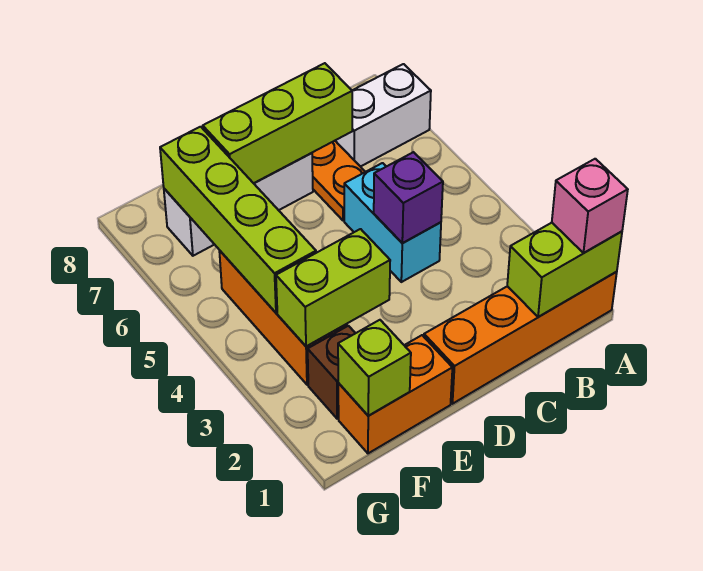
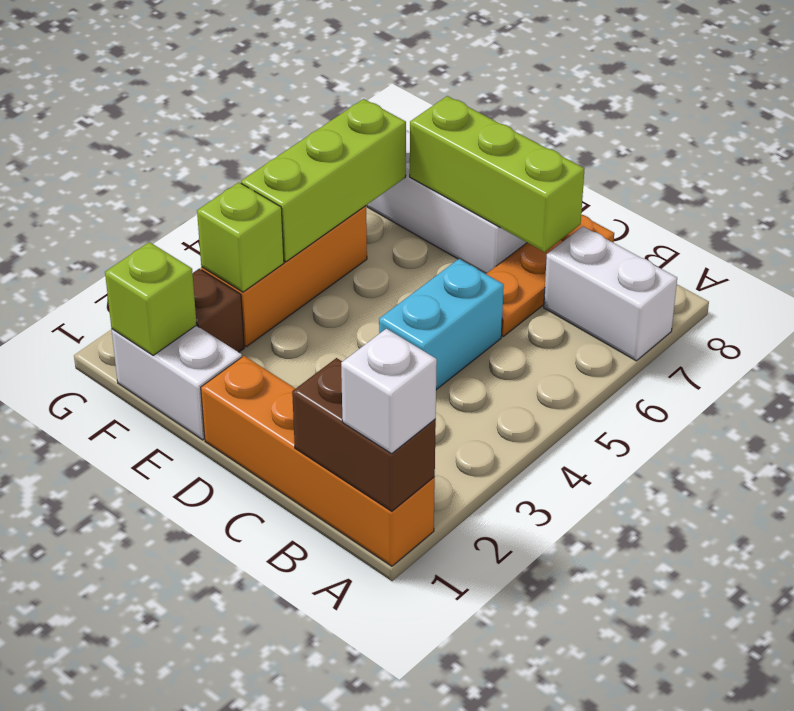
lime 1x2 brick [507,223,622,317] -> brown 1x2 brick [292,358,436,511]
pink 1x1 brick [552,159,628,253] -> white 1x1 brick [341,329,437,454]
purple 1x1 brick [374,152,443,243] -> none
orange 1x2 brick [338,335,452,453] -> white 1x2 brick [112,325,242,440]
lime 1x2 brick [276,229,390,347] -> lime 1x1 brick [197,182,284,292]
lime 1x4 brick [160,127,316,313] -> lime 1x3 brick [241,99,406,262]

